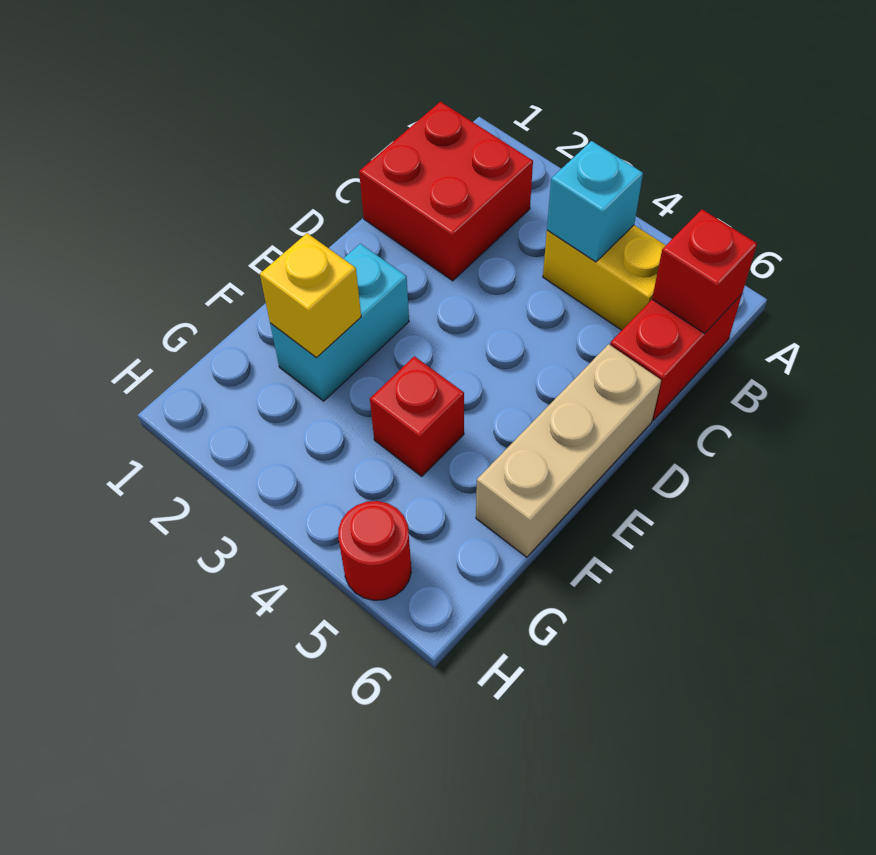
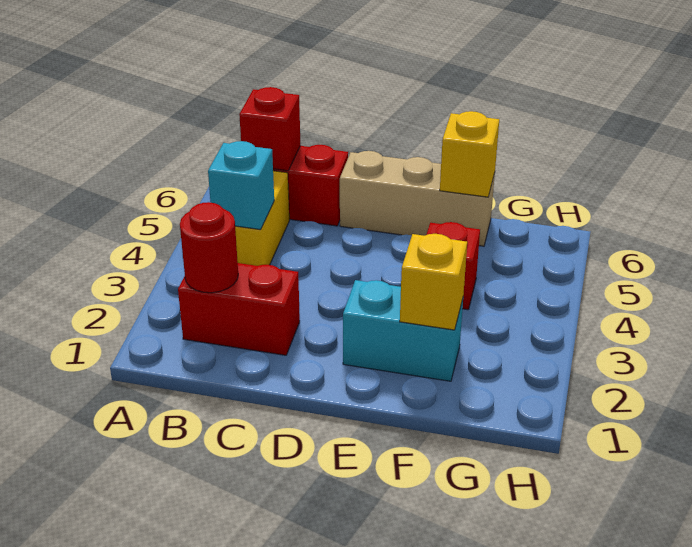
red 2x2 brick [359,102,533,281] -> red 1x2 brick [178,263,300,355]
none -> yellow 1x1 brick [440,111,499,197]
red 1x1 round brick [338,501,411,600] -> red 1x1 round brick moved to [180,202,238,293]

